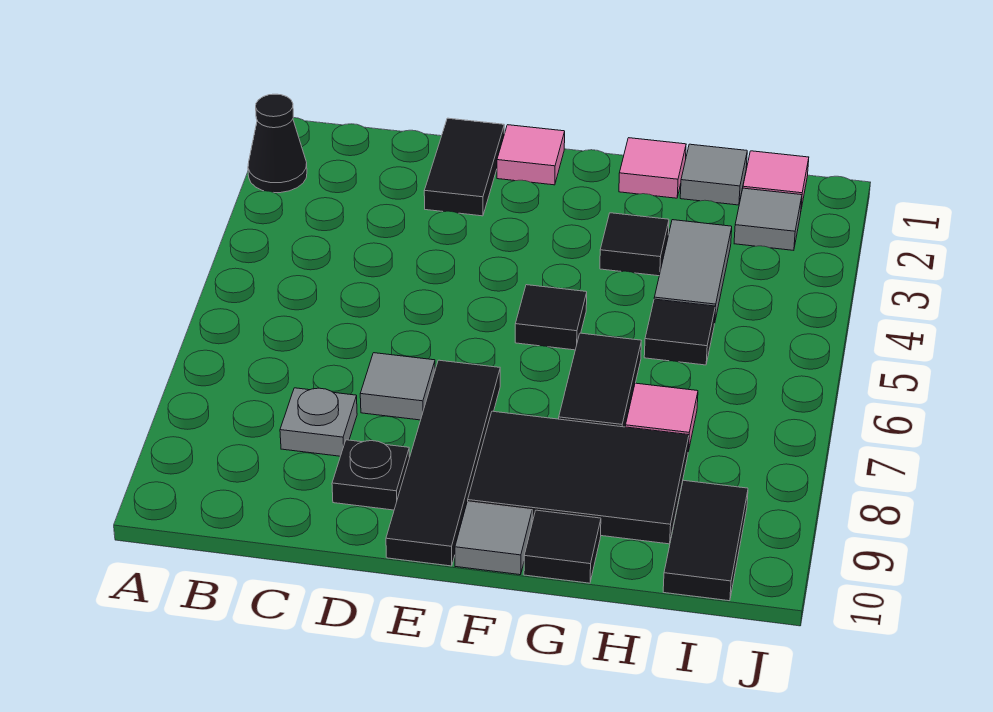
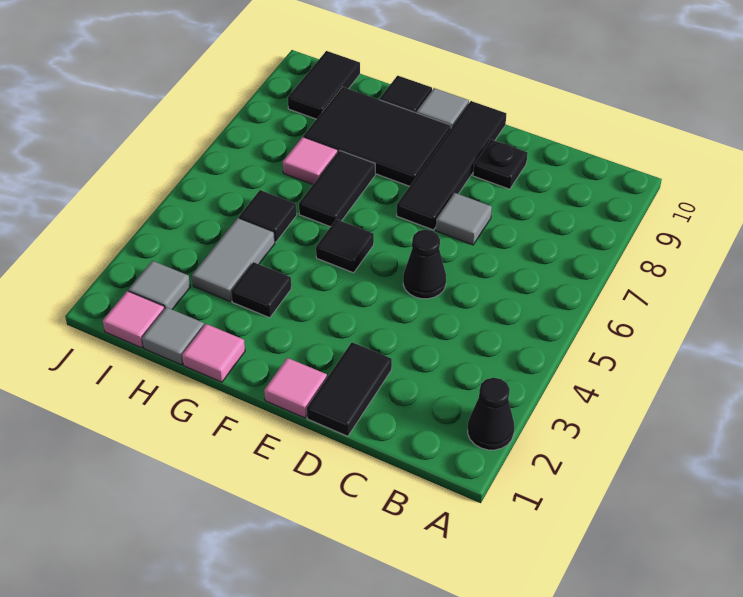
grey 1x1 plate [280,388,357,456] -> none
none -> black 1x1 cone [403,229,446,299]

